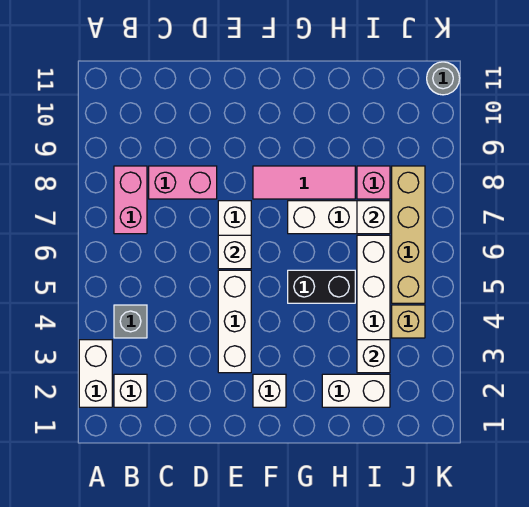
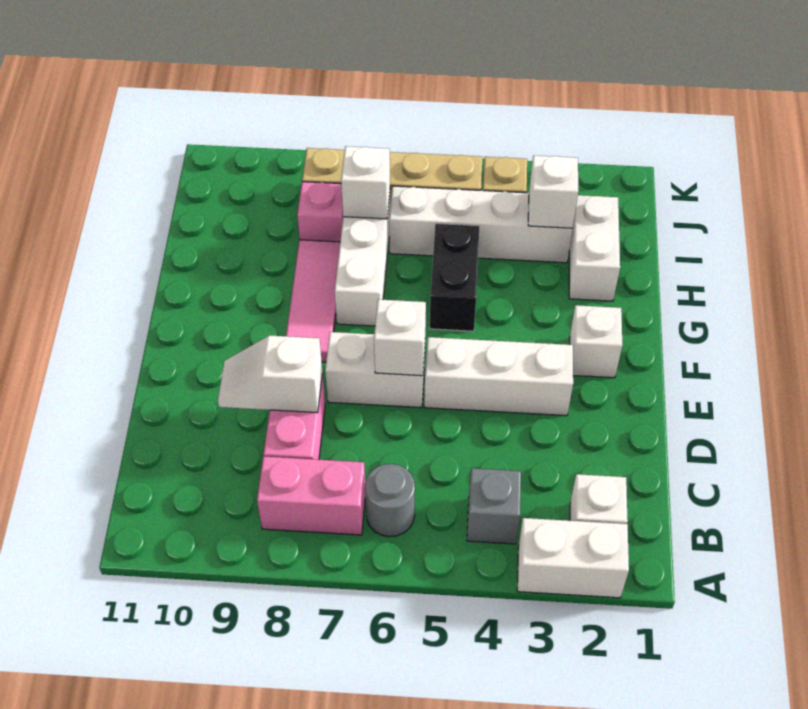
none -> white 1x2 slope [218,335,323,413]
grey 1x1 round brick [427,62,460,95] -> grey 1x1 round brick moved to [365,464,415,537]

